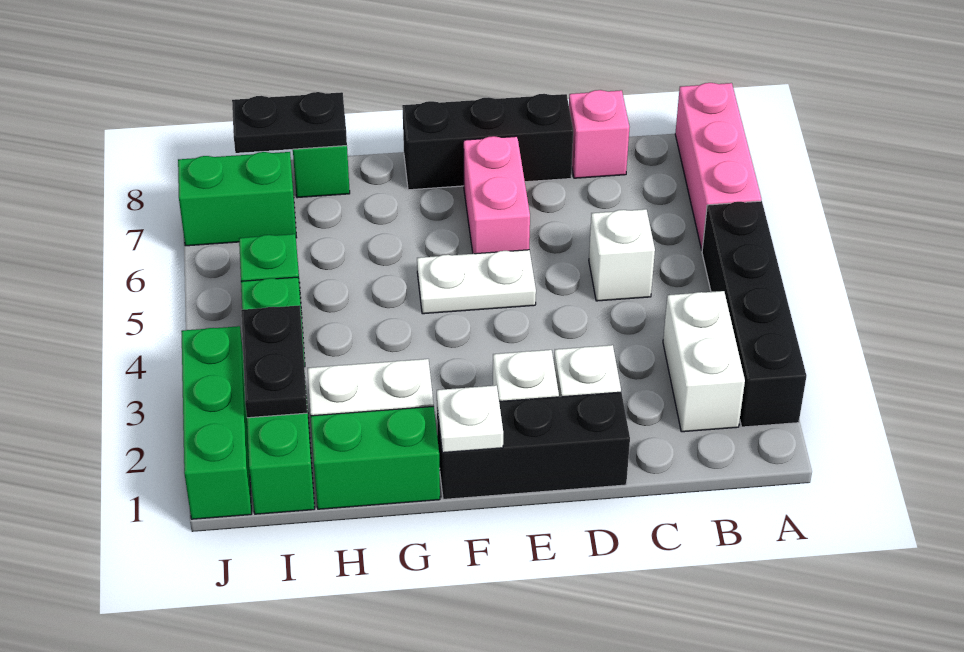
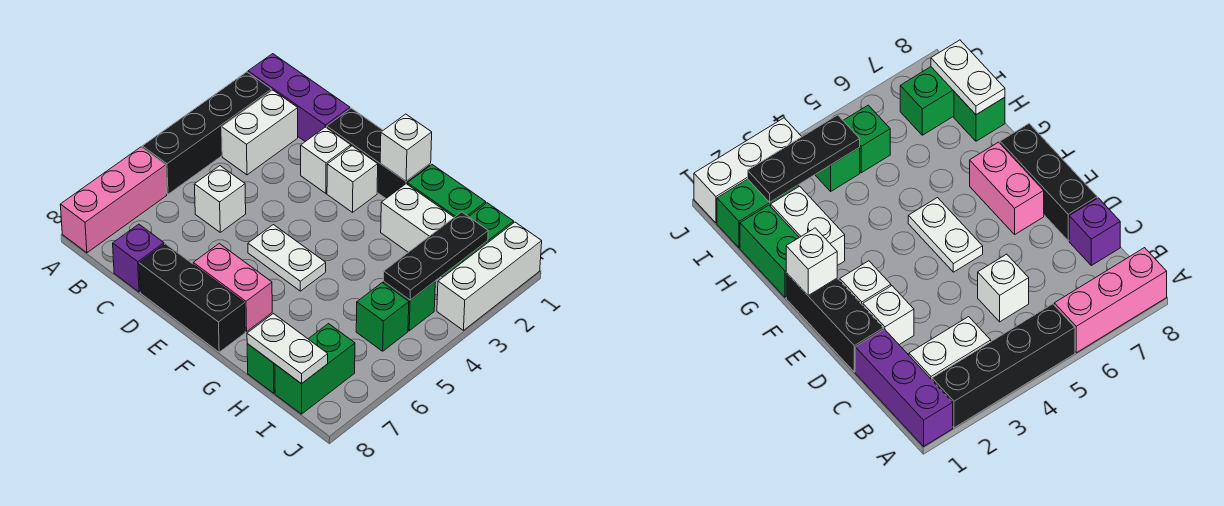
none -> purple 1x3 brick [248,54,350,142]
pink 1x1 brick [569,90,629,178] -> purple 1x1 brick [113,224,164,292]
pink 1x2 brick [464,136,530,254] -> pink 1x2 brick turned to [193,243,272,332]
white 1x1 plate [437,385,503,453] -> white 1x1 brick [380,114,432,181]
black 1x2 plate [232,92,347,153] -> white 1x2 plate [247,314,328,384]
black 1x2 plate [241,305,307,418] -> black 1x3 plate [384,212,488,300]
green 1x2 brick [178,152,297,246] -> green 1x2 brick turned to [275,324,355,414]
green 1x3 brick [181,326,252,519] -> white 1x3 brick [437,222,542,330]

